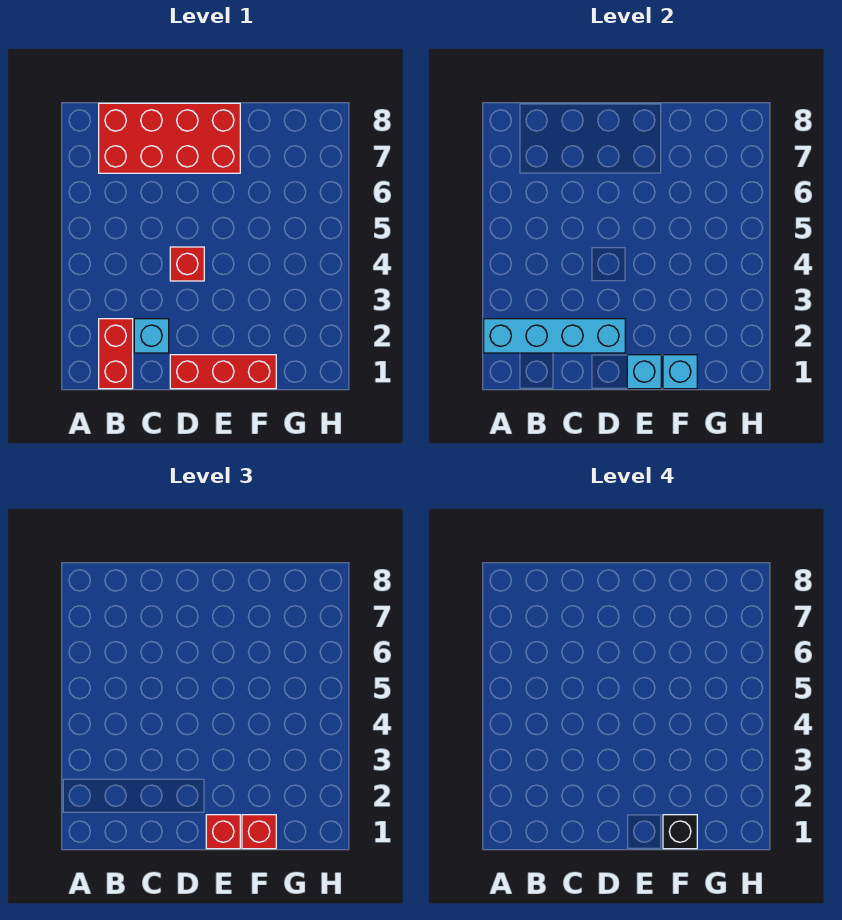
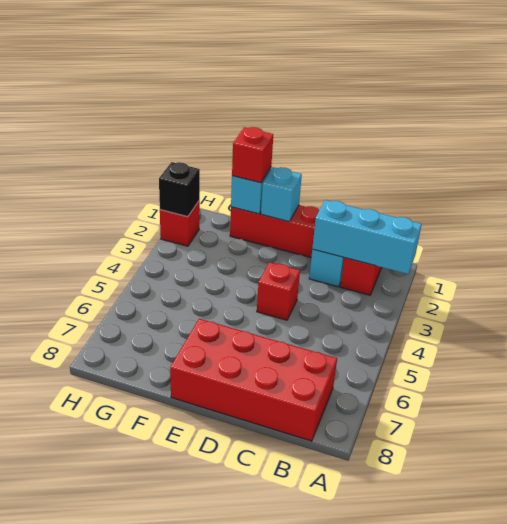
cyan 1x4 brick [484,319,625,353] -> cyan 1x3 brick [312,200,422,274]
red 1x1 brick [206,815,240,849] -> red 1x1 brick moved to [160,200,200,246]
black 1x1 brick [663,815,697,849] -> black 1x1 brick moved to [159,162,200,217]

